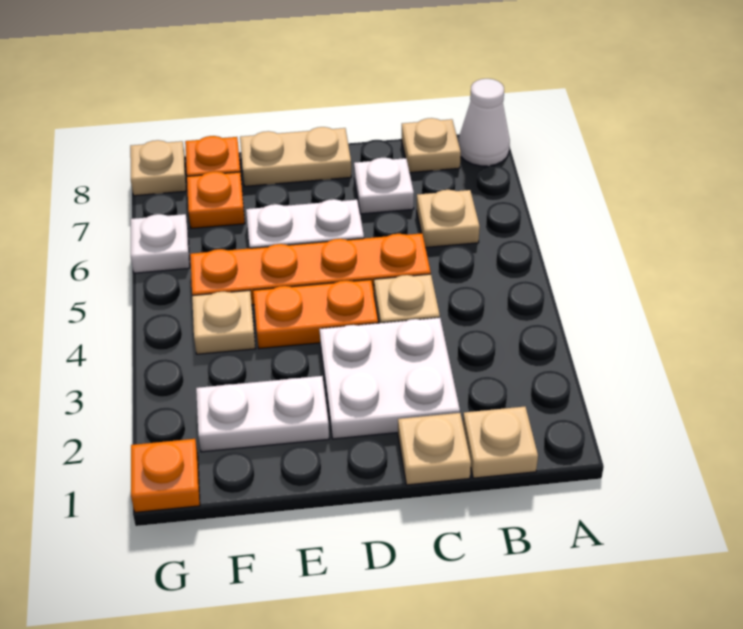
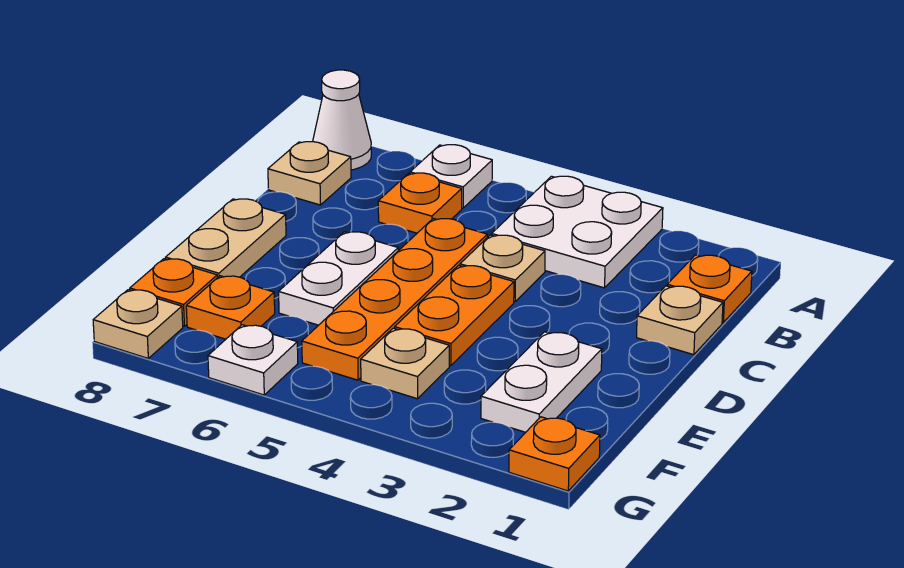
tan 1x1 plate [463,407,538,478] -> orange 1x1 plate [667,255,752,322]
tan 1x1 plate [417,190,480,248] -> orange 1x1 plate [378,173,462,233]
white 2x2 plate [320,318,460,439] -> white 2x2 plate moved to [492,176,663,288]
white 1x1 plate [354,158,414,214] -> white 1x1 plate moved to [410,145,492,208]

